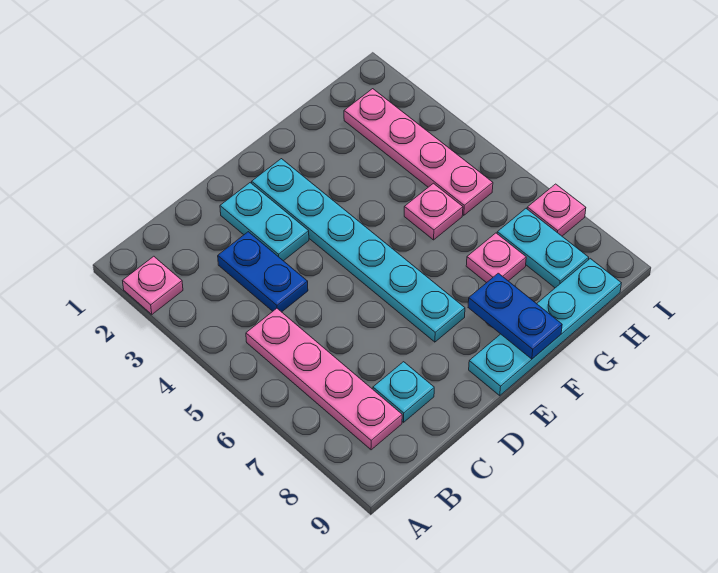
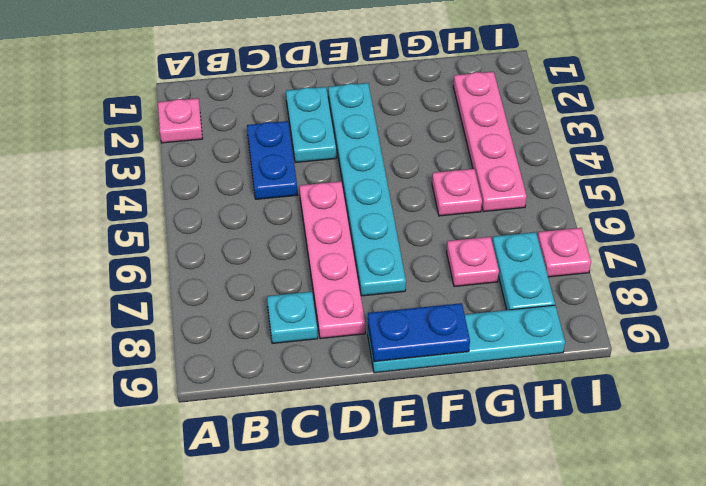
pink 1x4 plate [246,308,402,450] -> pink 1x4 plate moved to [299,181,365,339]
blue 1x2 plate [468,273,562,359] -> blue 1x2 plate turned to [368,303,470,362]

